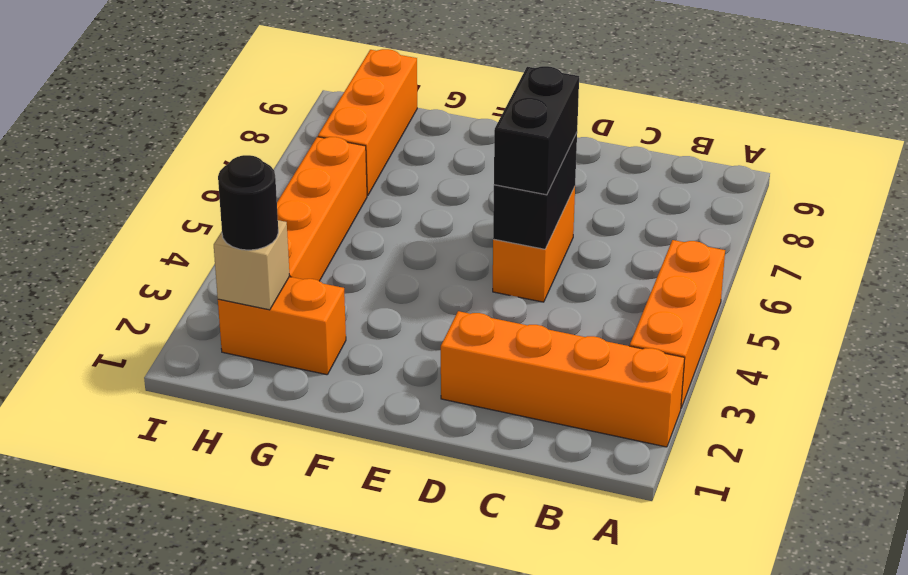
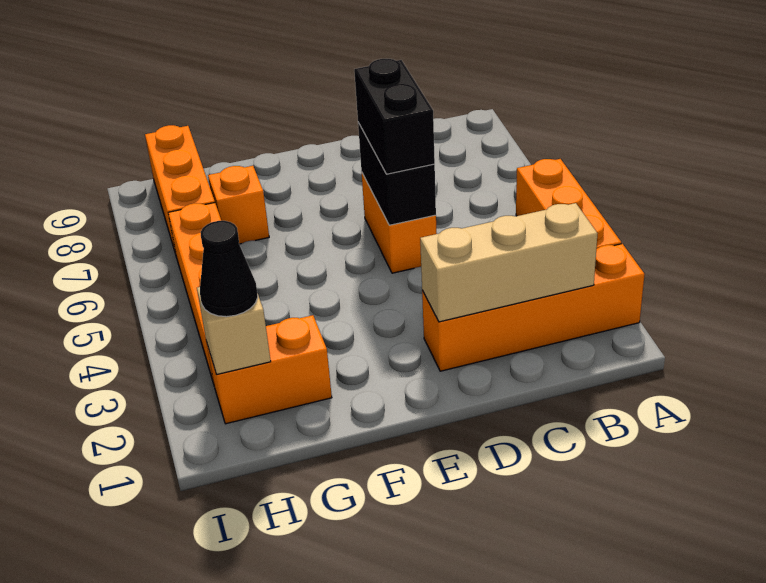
none -> tan 1x3 brick [420,203,597,322]
none -> orange 1x1 brick [208,166,269,244]
black 1x1 round brick [218,155,278,250] -> black 1x1 cone [200,221,258,317]

